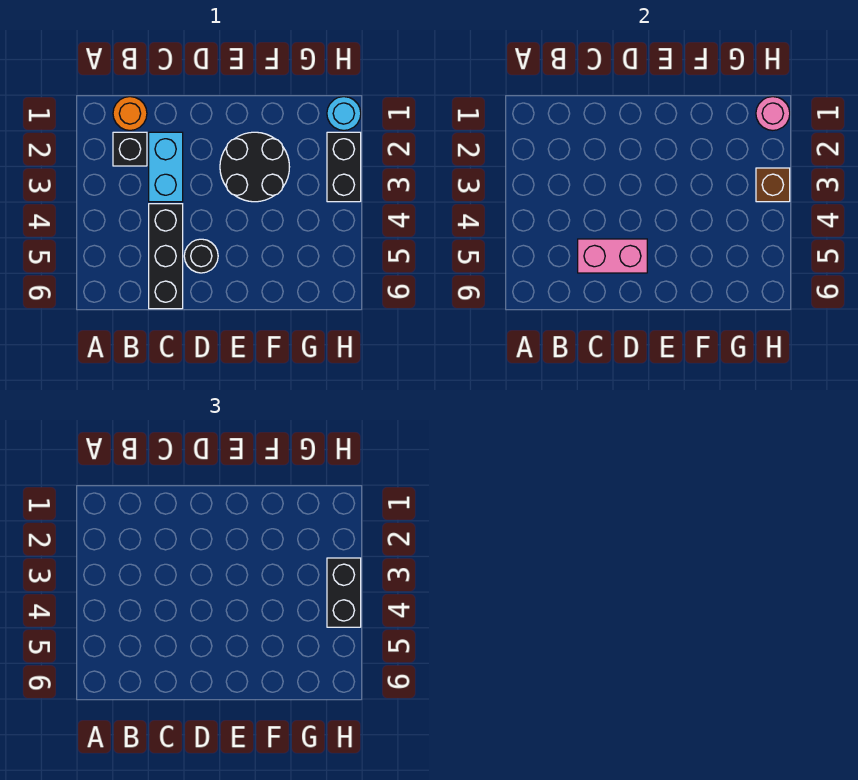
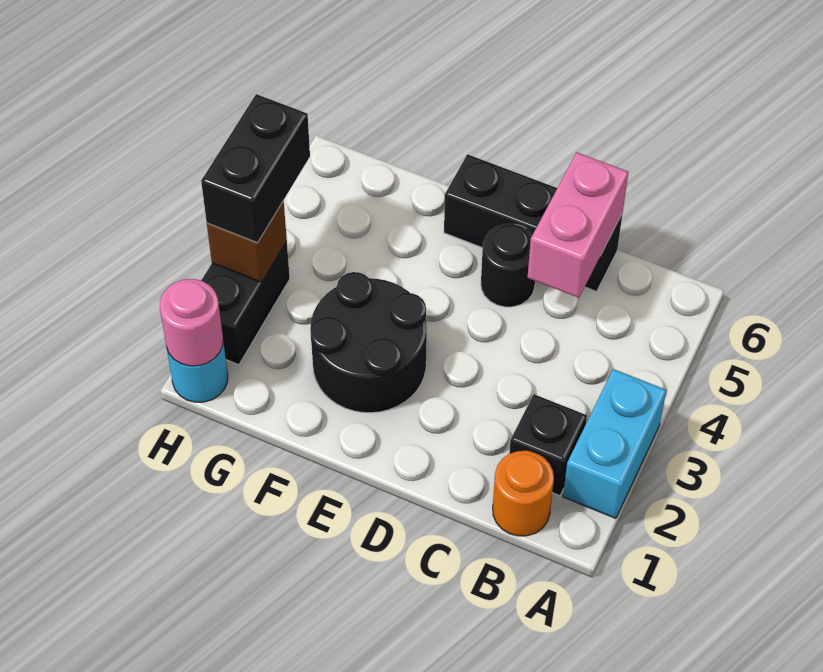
cyan 1x2 brick [149,132,183,202] -> cyan 1x2 brick moved to [563,369,666,518]
black 1x3 brick [149,204,183,309] -> black 1x3 brick turned to [444,154,623,291]
pink 1x2 brick [578,239,647,273] -> pink 1x2 brick turned to [528,153,628,298]

